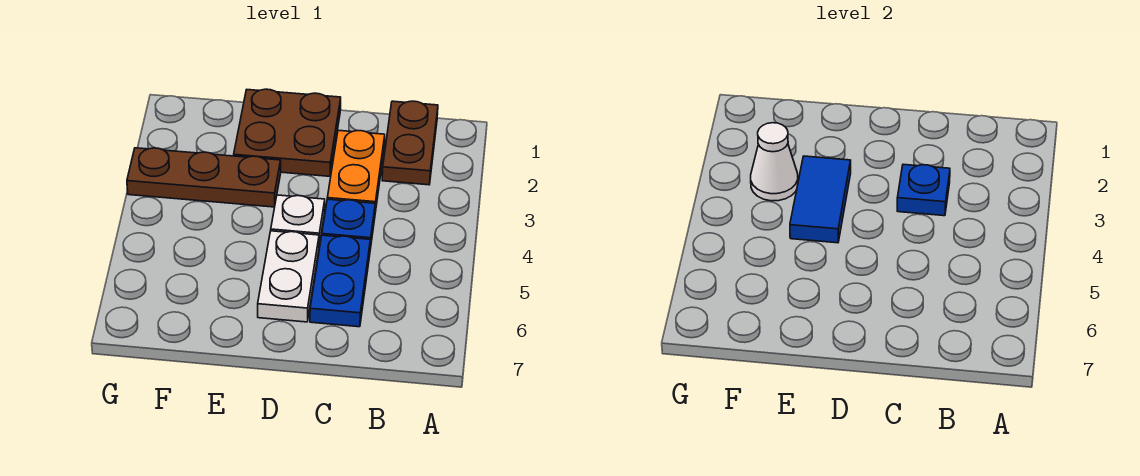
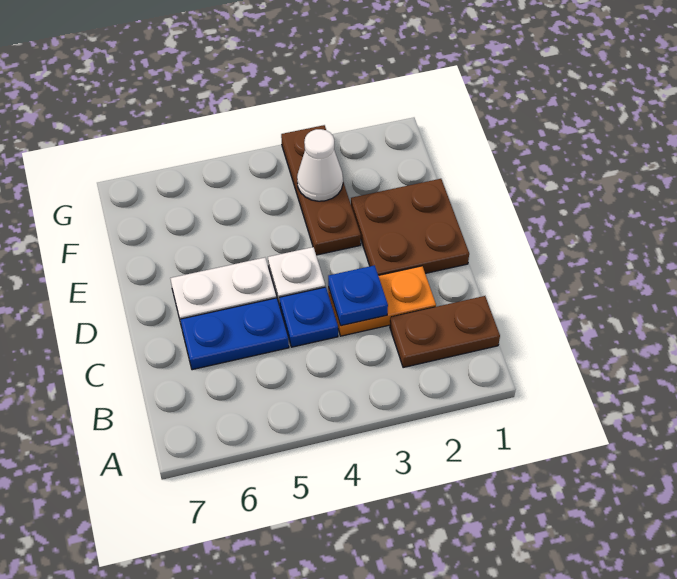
blue 1x2 tile [790,156,851,243] -> none

